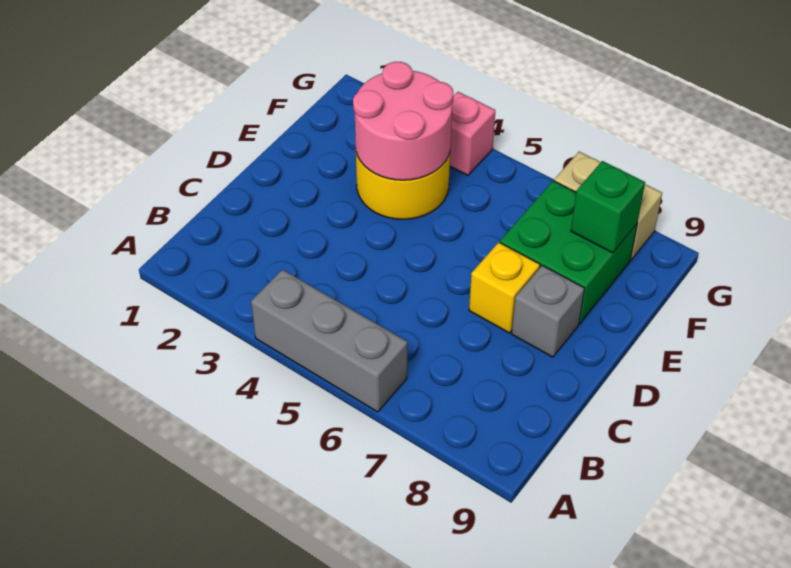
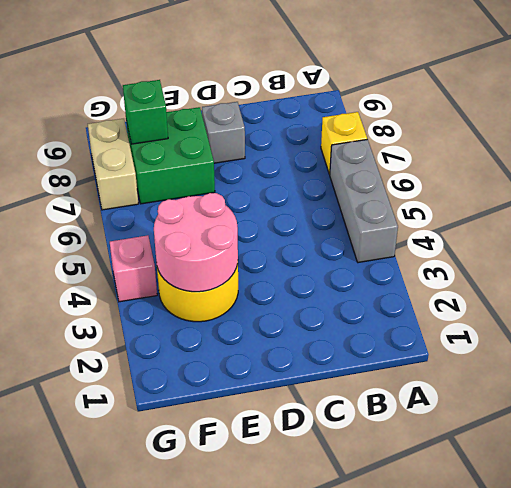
yellow 1x1 brick [469,242,540,333] -> yellow 1x1 brick moved to [321,112,367,174]

